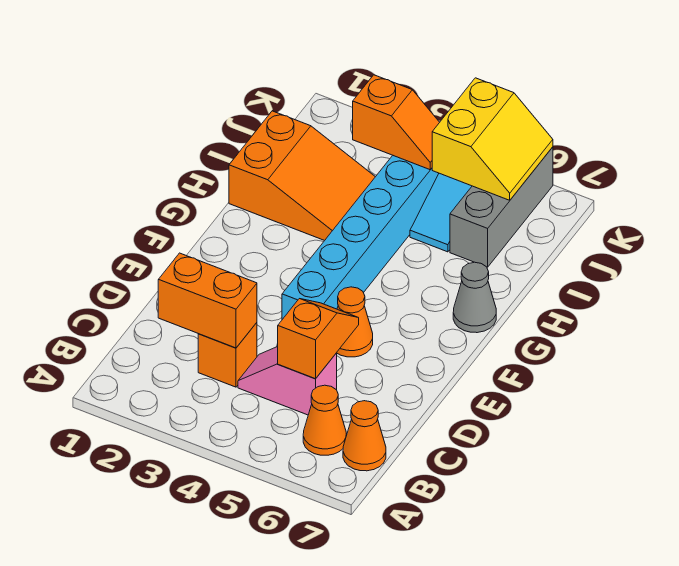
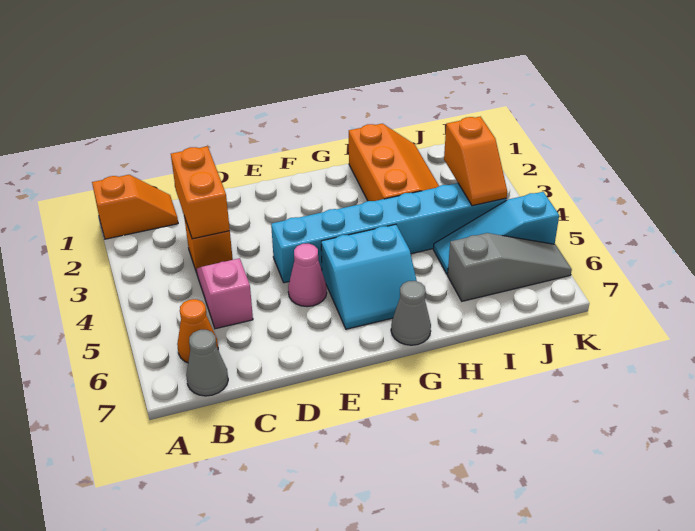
orange 1x1 cone [343,401,386,471] -> grey 1x1 cone [186,330,228,396]
orange 1x2 slope [278,299,359,379] -> orange 1x2 slope moved to [92,175,178,239]
orange 1x1 cone [337,287,373,357] -> pink 1x1 cone [288,244,327,307]
none -> cyan 2x2 slope [321,224,417,329]
orange 2x3 slope [229,111,375,241] -> orange 2x3 slope turned to [349,124,439,201]
grey 1x3 brick [450,147,553,267] -> grey 1x3 slope [448,233,572,301]
yellow 2x2 slope [432,78,553,200] -> none

